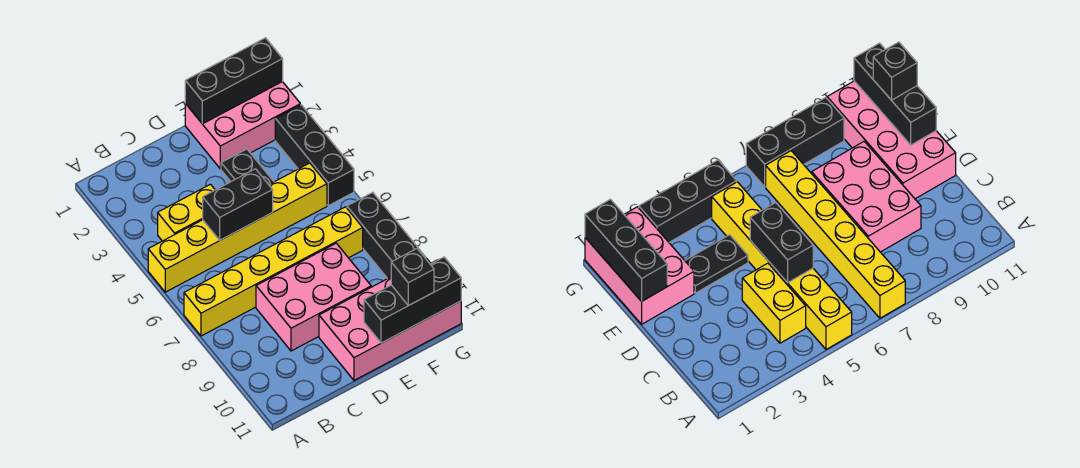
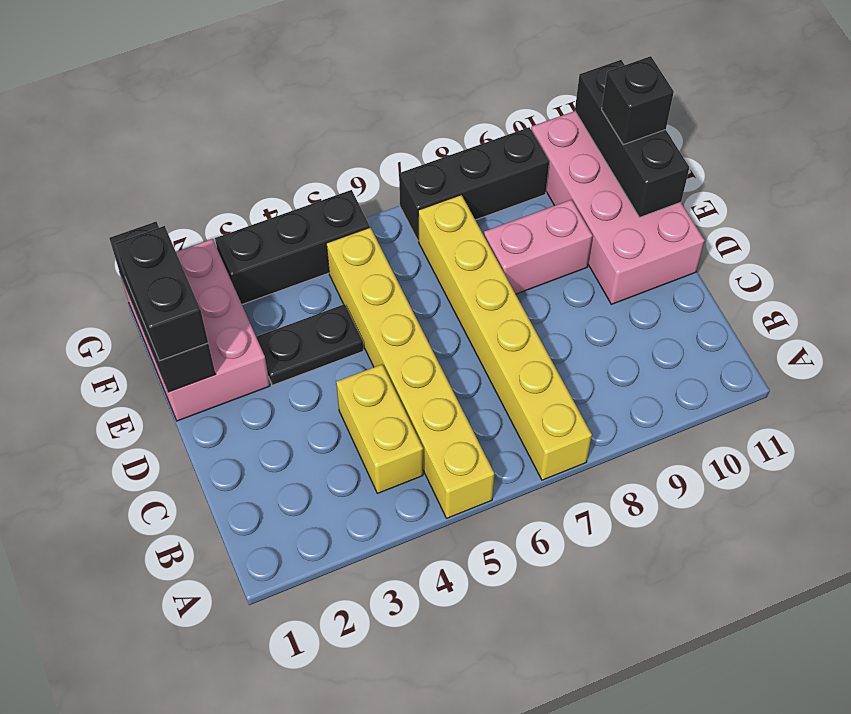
black 1x2 brick [203,169,273,240] -> black 1x2 brick moved to [115,226,208,361]
pink 2x3 brick [256,243,371,351] -> pink 1x2 brick [484,200,593,294]

